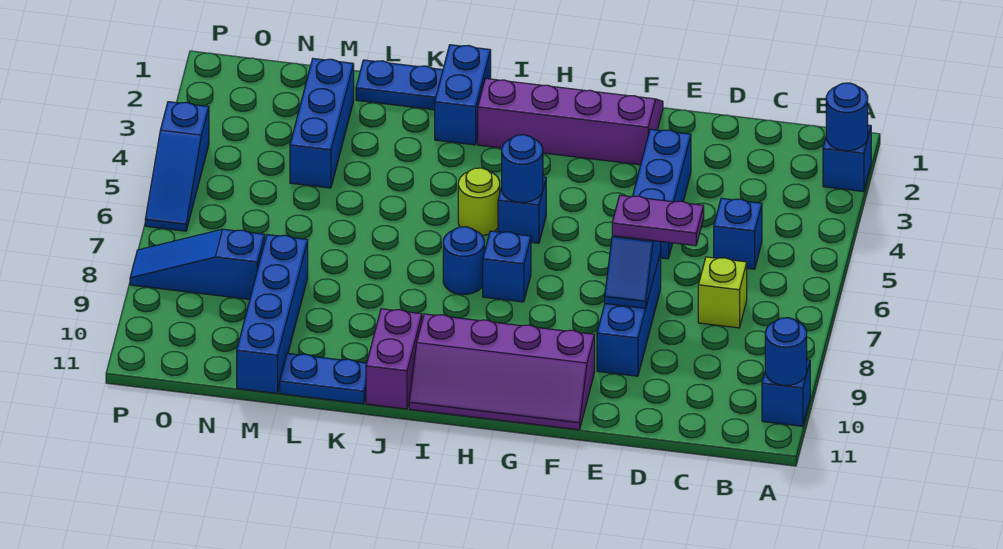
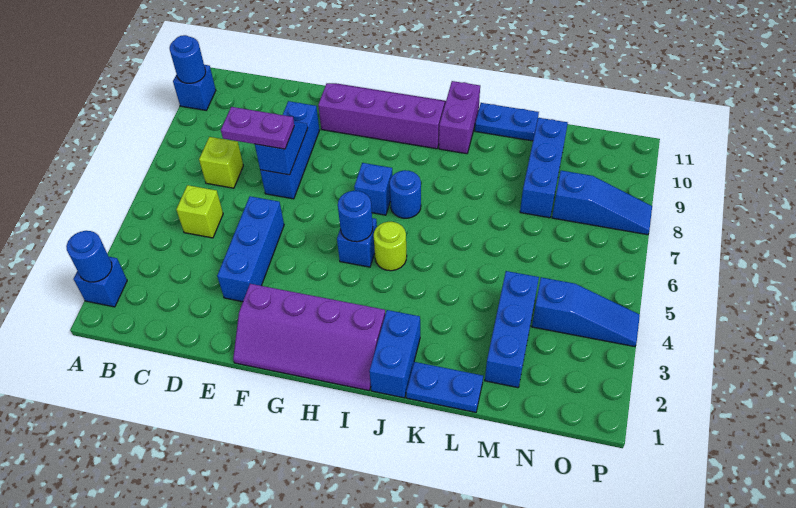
blue 1x1 brick [714,198,762,269] -> lime 1x1 brick [176,185,223,238]
blue 1x4 brick [237,235,308,393] -> blue 1x3 brick [520,118,568,218]
blue 1x3 slope [145,102,209,231] -> blue 1x3 slope turned to [532,277,640,347]

